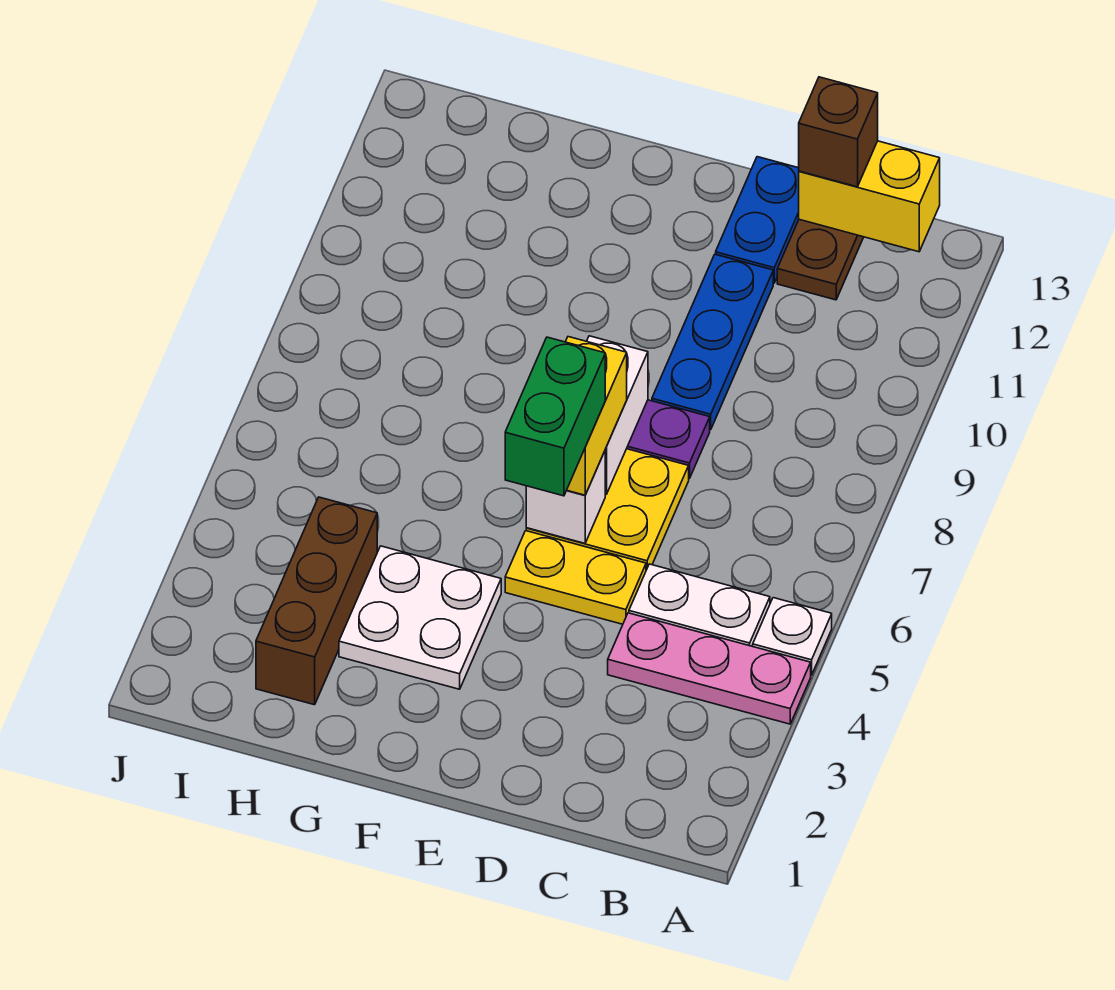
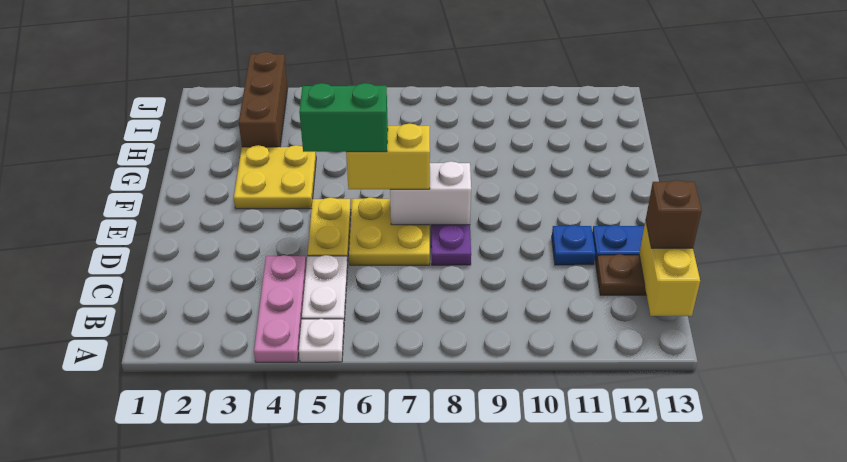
blue 1x3 plate [652,254,773,430] -> blue 1x1 plate [552,225,595,265]
white 1x1 brick [526,451,605,543] -> none
white 2x2 plate [339,546,501,689] -> yellow 2x2 plate [234,145,316,209]
brown 1x3 brick [256,497,377,705] -> brown 1x3 brick turned to [239,52,288,147]

